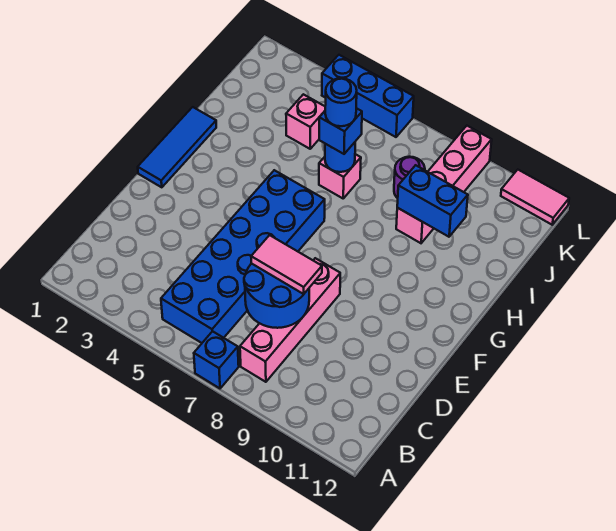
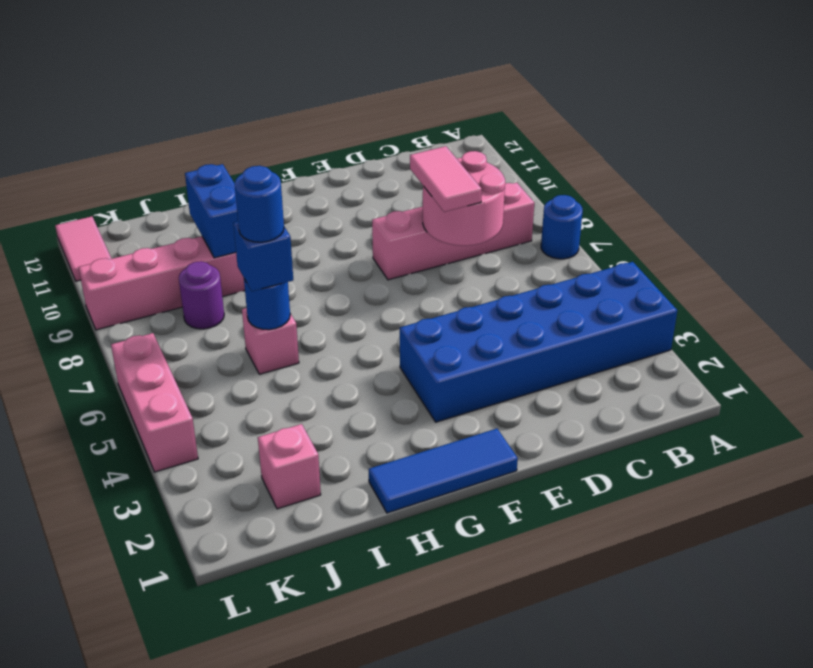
blue 1x1 brick [194,331,239,388] -> blue 1x1 round brick [541,195,583,259]
blue 2x6 brick [161,170,325,343] -> blue 2x6 brick moved to [400,262,677,422]
blue 2x2 round brick [244,263,309,328] -> pink 2x2 round brick [423,151,505,246]
pink 1x1 brick [286,94,325,149] -> pink 1x1 brick moved to [258,424,321,509]
blue 1x3 brick [322,55,414,137] -> pink 1x3 brick [111,333,198,472]

